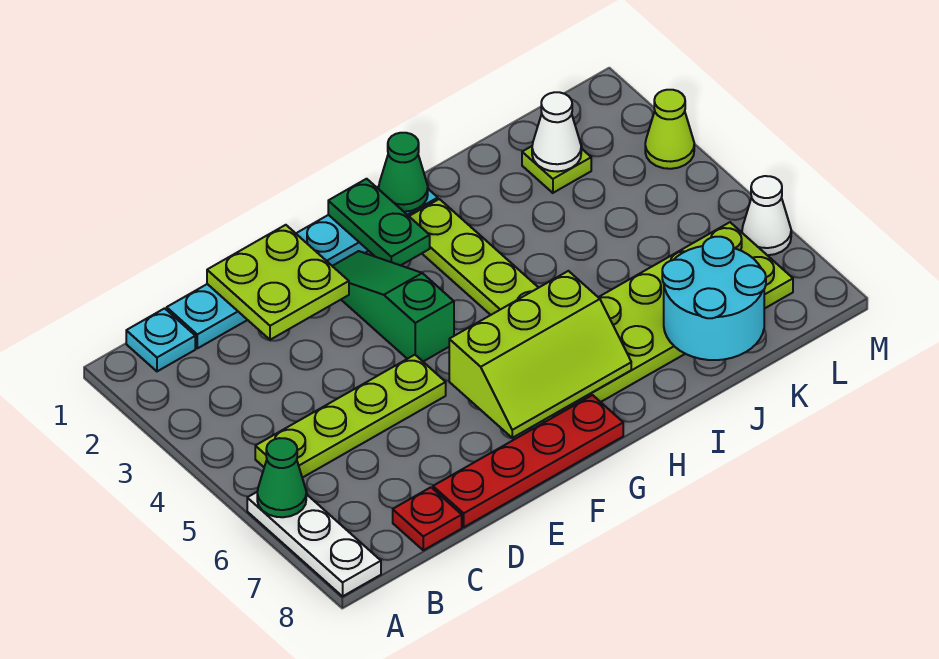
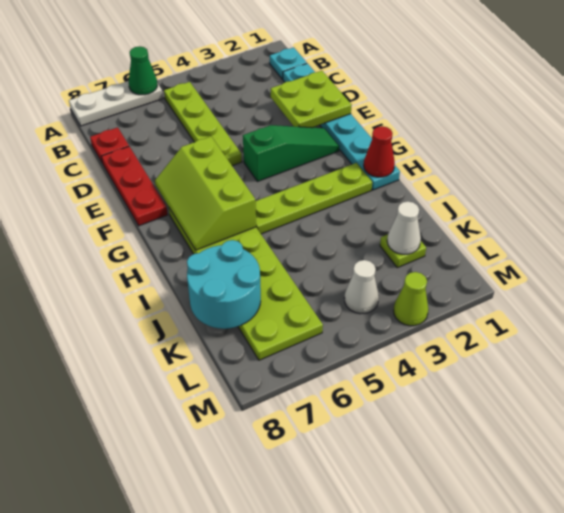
red 1x4 plate [433,395,623,527] -> red 1x3 plate [101,146,168,226]
green 1x2 plate [328,179,430,265] -> none
green 1x1 cone [379,133,428,212] -> red 1x1 cone [364,126,395,177]
white 1x1 cone [742,176,791,255] -> white 1x1 cone moved to [344,260,379,314]

